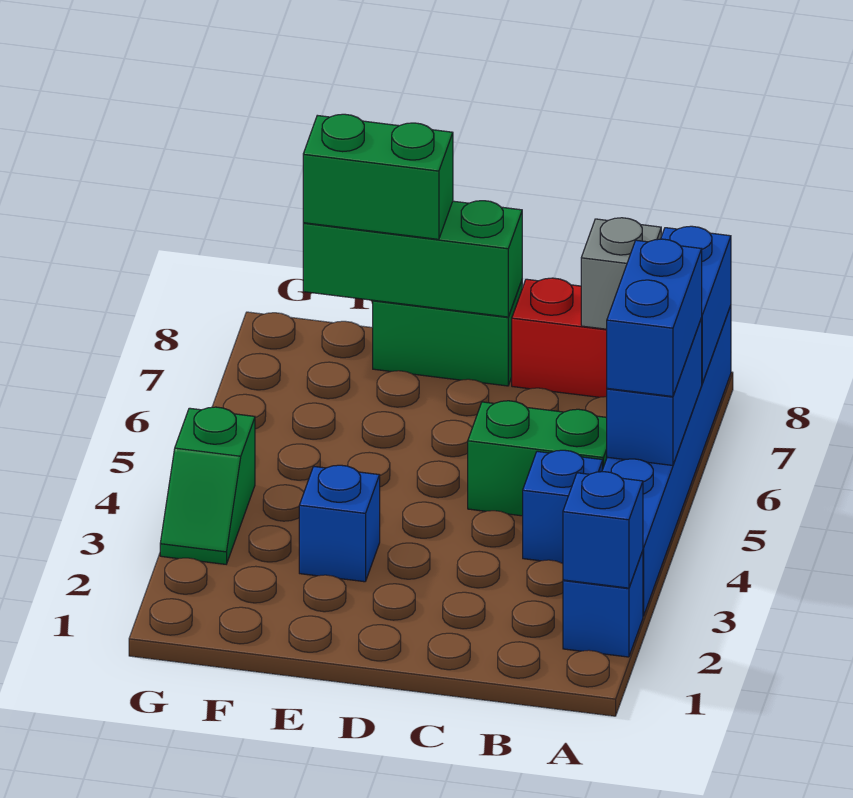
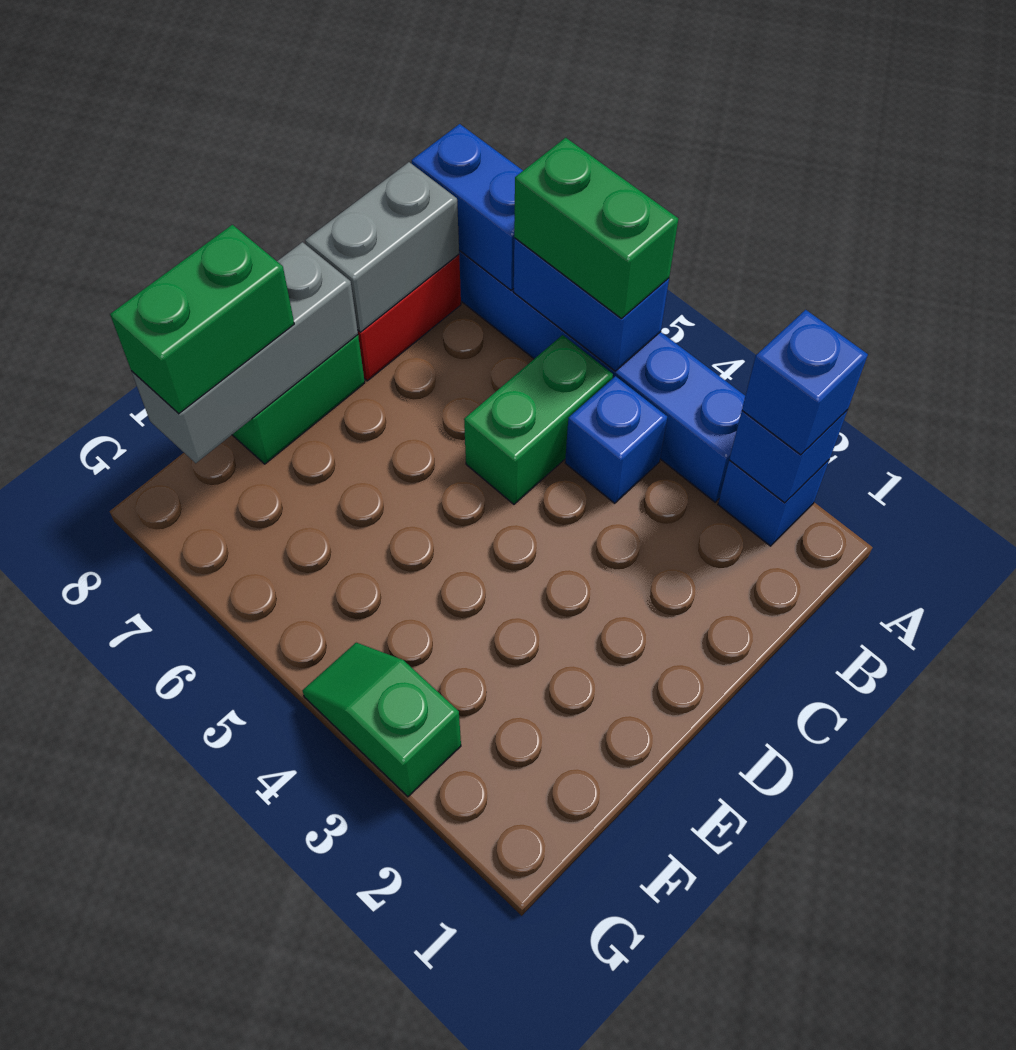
blue 1x2 brick [607,239,702,396] -> green 1x2 brick [514,138,678,319]
grey 1x1 brick [581,218,661,329] -> grey 1x2 brick [305,162,459,332]
green 1x3 brick [303,201,522,317] -> grey 1x3 brick [132,242,358,463]
blue 1x1 brick [299,465,380,582] -> blue 1x1 brick moved to [742,310,868,455]
green 1x2 slope [160,407,255,564] -> green 1x2 slope turned to [303,643,461,797]

